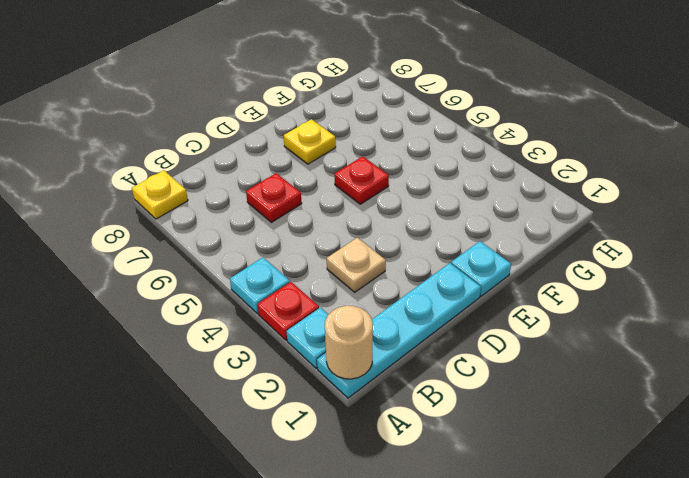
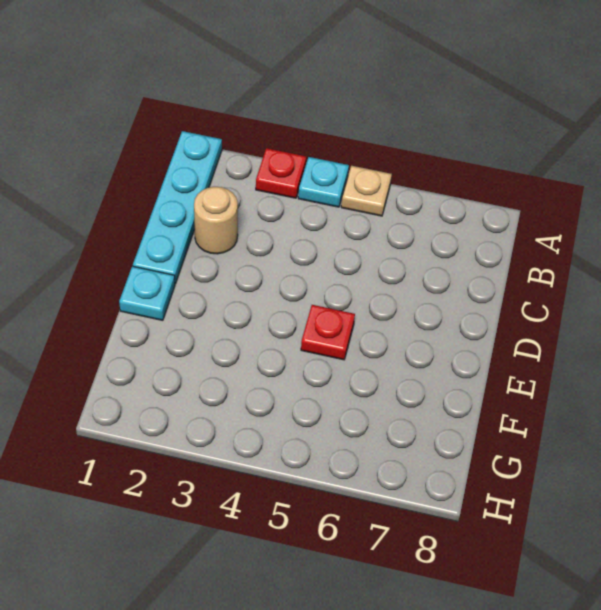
tan 1x1 round brick [325,306,373,379] -> tan 1x1 round brick moved to [194,187,238,254]
cyan 1x1 plate [286,308,328,368] -> none
yellow 1x1 plate [132,170,188,219] -> none
tan 1x1 plate [327,238,386,292] -> tan 1x1 plate moved to [341,166,392,216]
red 1x1 plate [246,173,302,222] -> none
yellow 1x1 plate [284,119,336,164] -> none

